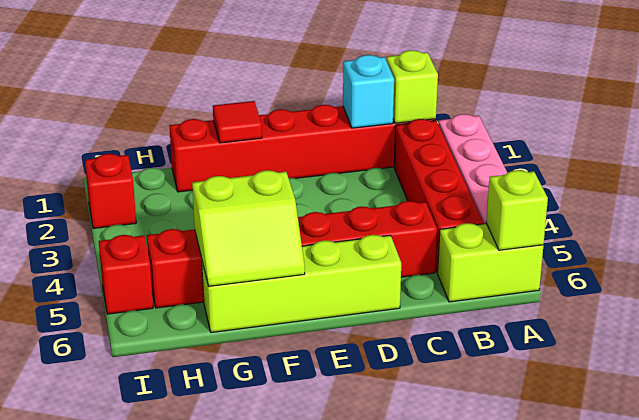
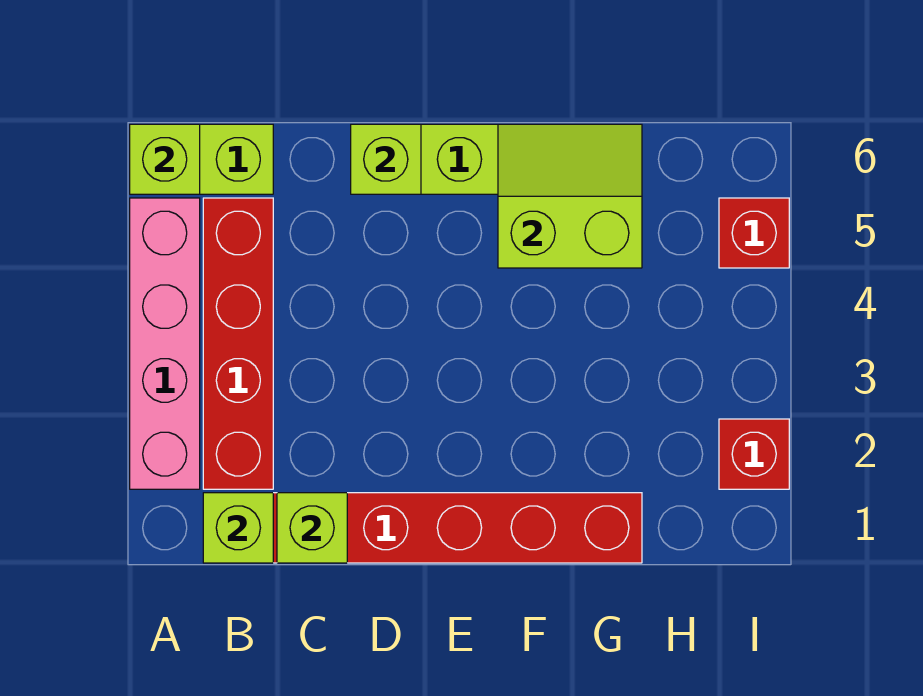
cyan 1x1 brick [343,55,394,128] -> lime 1x1 brick [277,493,347,563]
red 1x6 brick [147,201,437,308] -> none
none -> lime 1x1 brick [351,124,421,194]
red 1x1 tile [213,101,262,143] -> none

